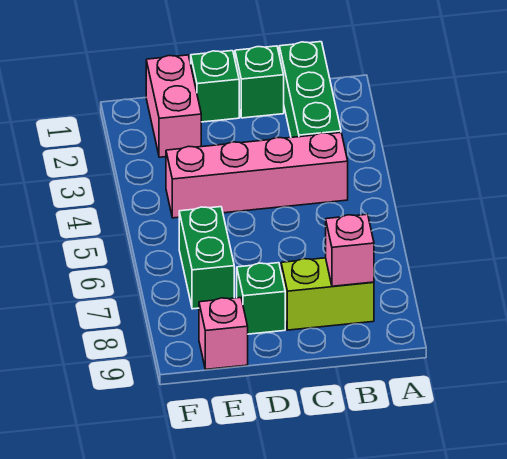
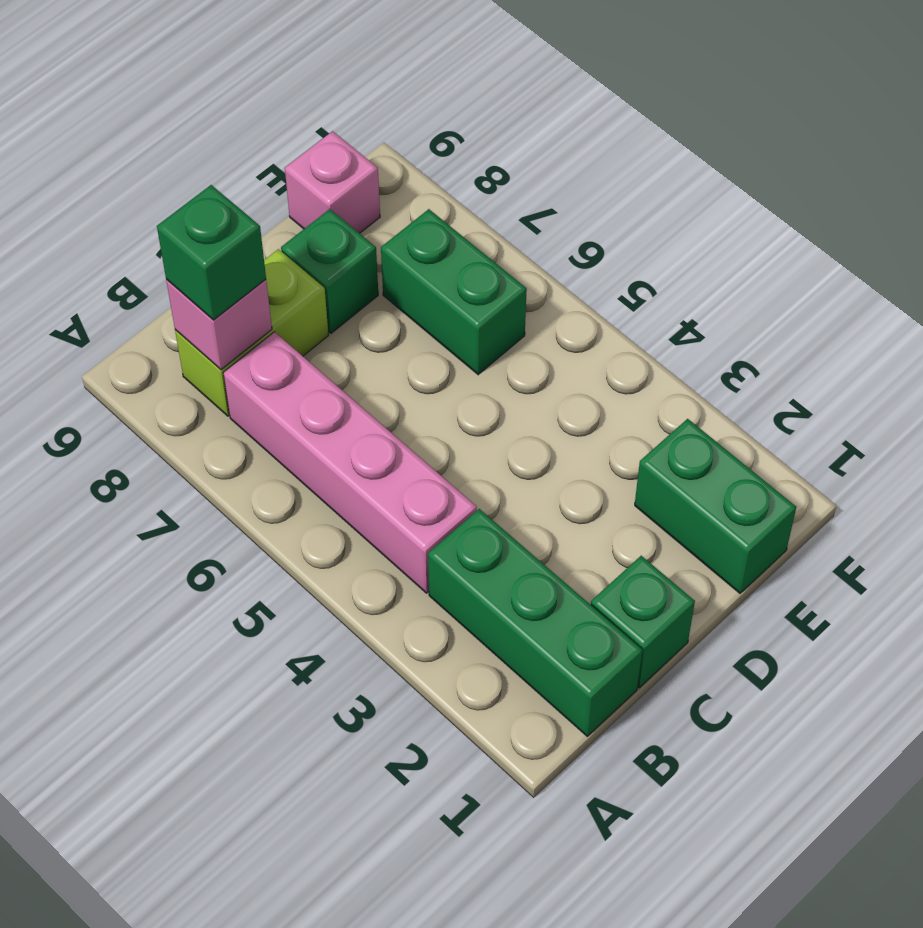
pink 1x4 brick [166,133,348,218] -> pink 1x4 brick turned to [224,332,477,593]
green 1x1 brick [191,51,239,122] -> green 1x1 brick moved to [157,185,266,320]
pink 1x2 brick [146,55,201,157] -> green 1x2 brick [635,419,796,593]

